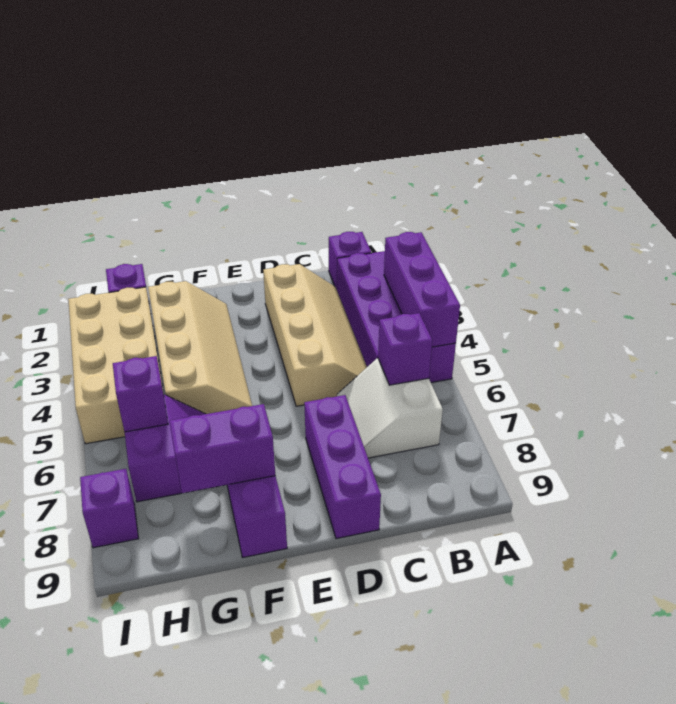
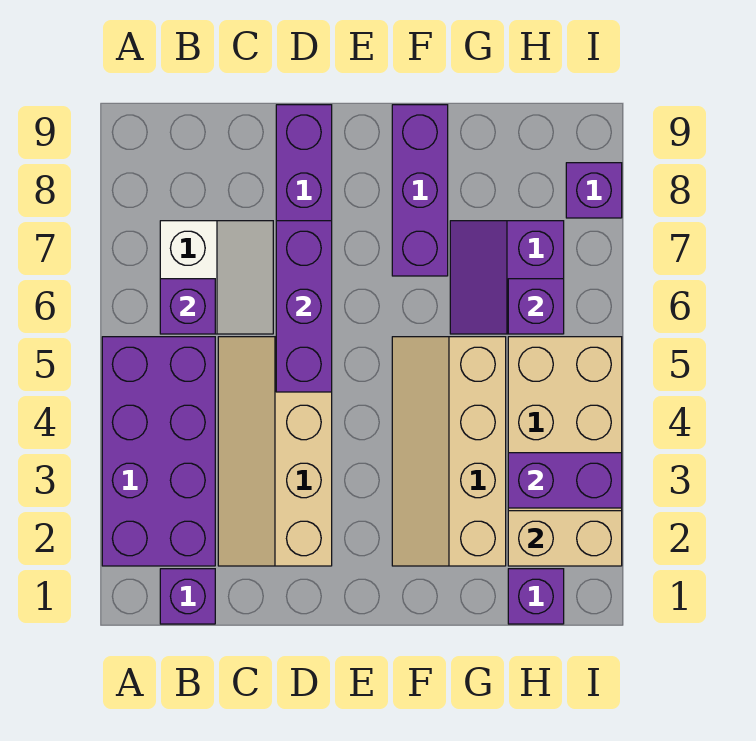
purple 1x3 brick [384,232,460,347] -> purple 1x3 brick moved to [276,221,332,392]
purple 1x2 brick [170,404,275,493] -> purple 1x2 brick moved to [508,453,622,508]
none -> tan 1x2 brick [508,511,622,566]

